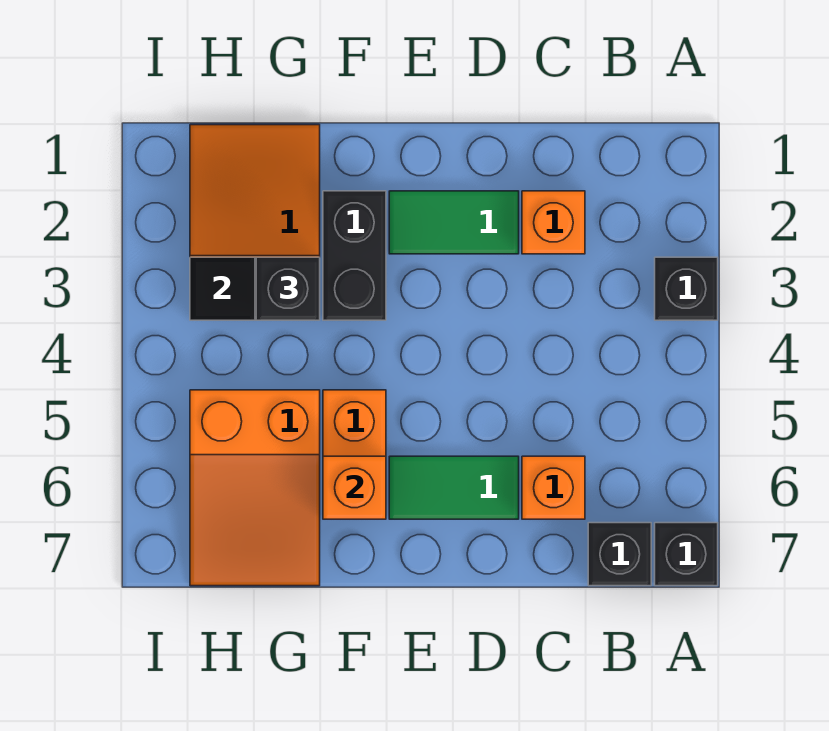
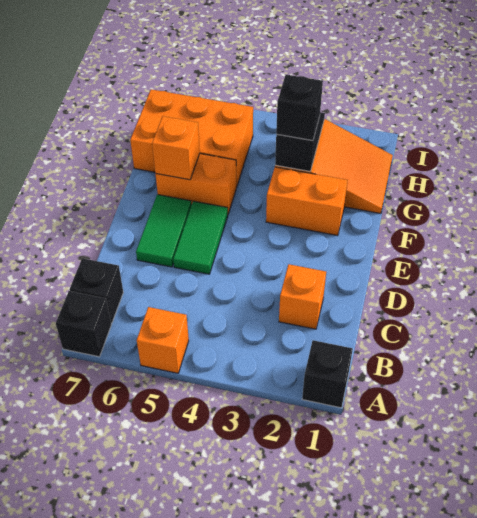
black 1x1 brick [655,257,718,320] -> black 1x1 brick moved to [302,340,353,408]
orange 1x1 brick [522,456,585,519] -> orange 1x1 brick moved to [137,307,189,373]
green 1x2 tile [389,191,519,254] -> green 1x2 tile moved to [173,201,228,274]
black 1x2 brick [323,191,386,320] -> orange 1x2 brick [266,167,348,236]
orange 2x3 slope [190,390,320,586] -> orange 2x3 brick [130,89,253,187]

